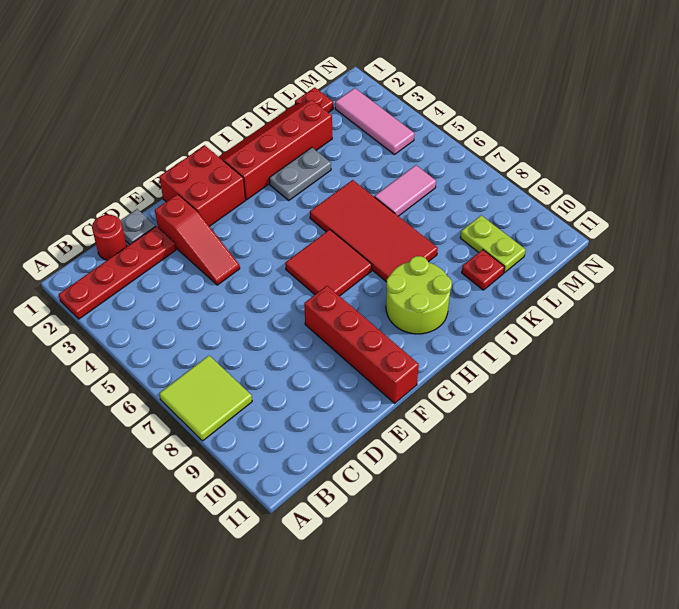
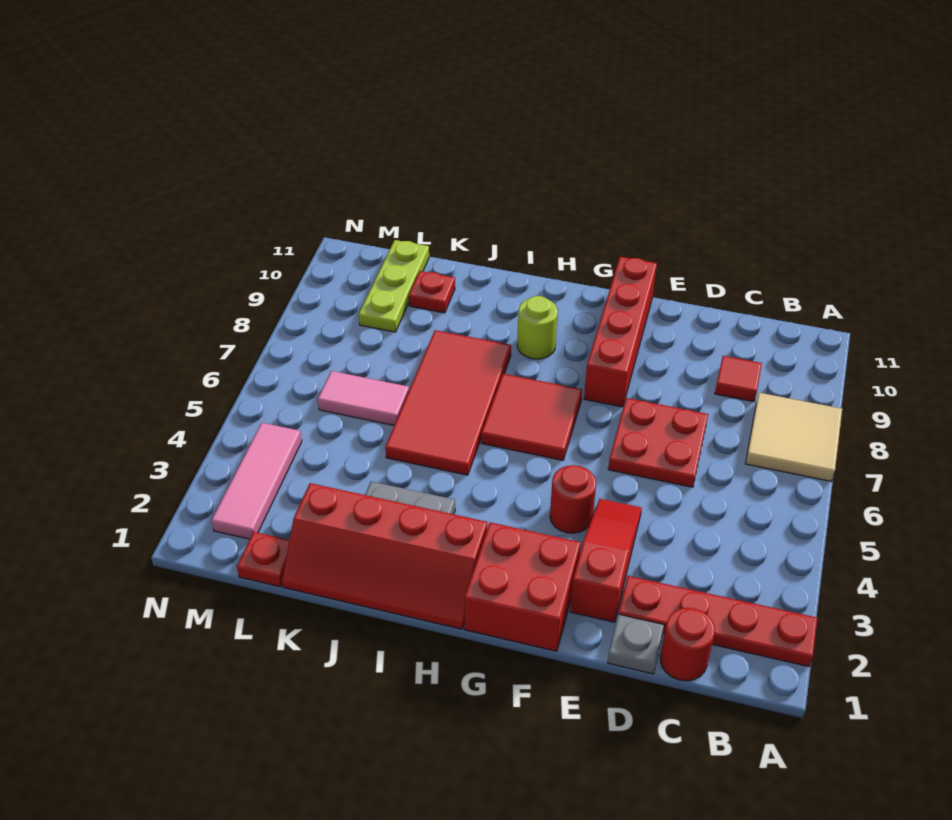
lime 2x2 tile [159,356,252,441] -> tan 2x2 tile [746,393,842,481]
none -> red 1x1 tile [715,356,762,402]
none -> red 2x2 plate [608,398,708,487]
none -> red 1x1 round brick [550,465,596,533]
lime 2x2 round brick [386,256,452,334] -> lime 1x1 round brick [517,296,558,359]
lime 1x2 plate [460,215,526,273] -> lime 1x3 plate [359,240,429,332]

